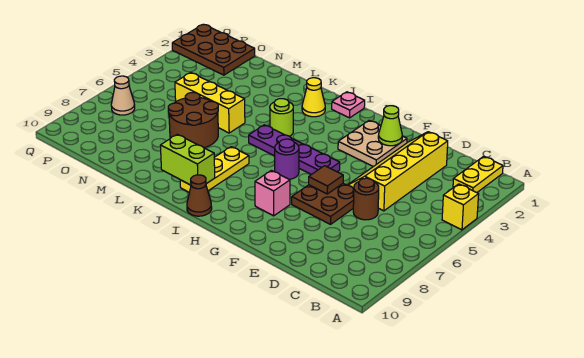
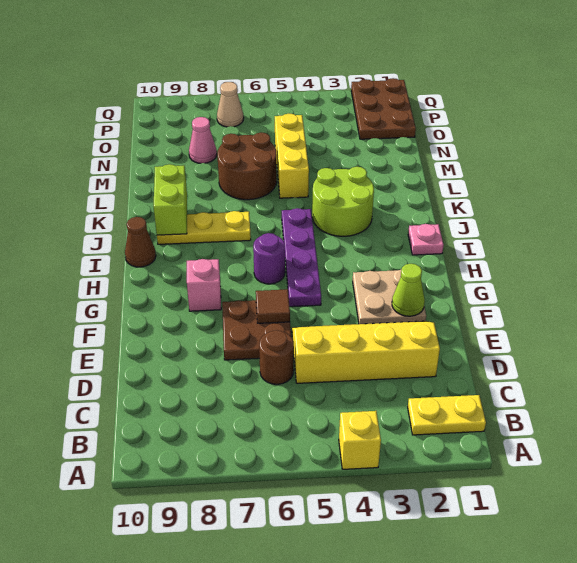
yellow 1x1 cone [302,78,325,117] -> none
lime 1x1 round brick [270,99,293,136] -> lime 2x2 round brick [312,167,374,236]
none -> pink 1x1 cone [189,117,217,163]

